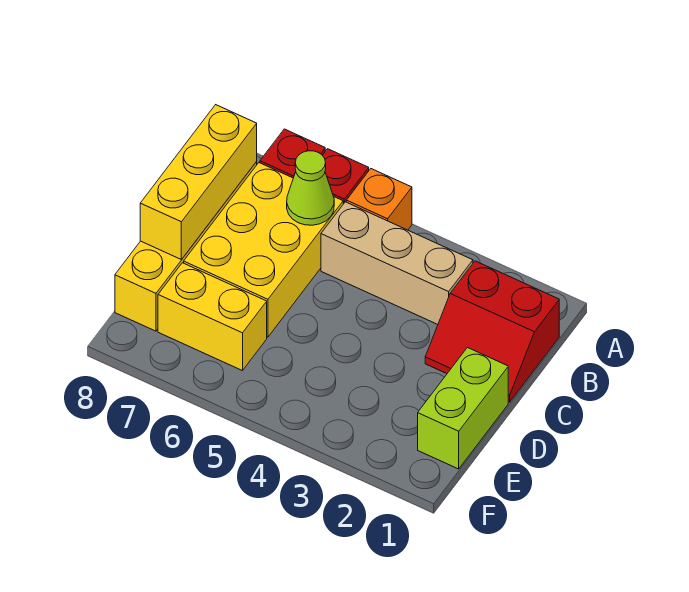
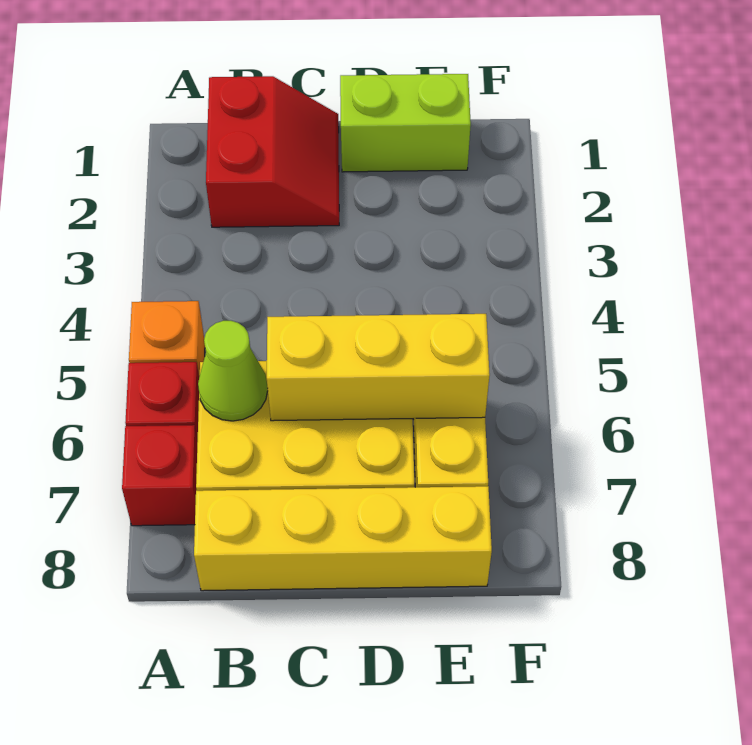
tan 1x3 brick [321,202,473,324] -> none
yellow 1x3 brick [140,105,257,260] -> yellow 1x3 brick moved to [267,314,490,421]

